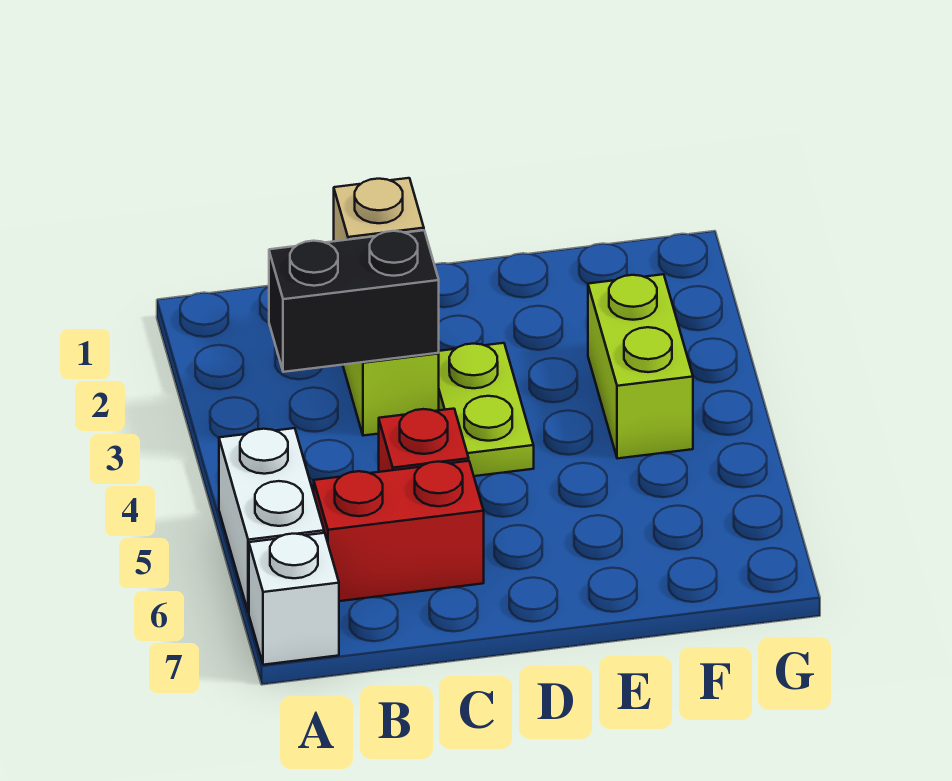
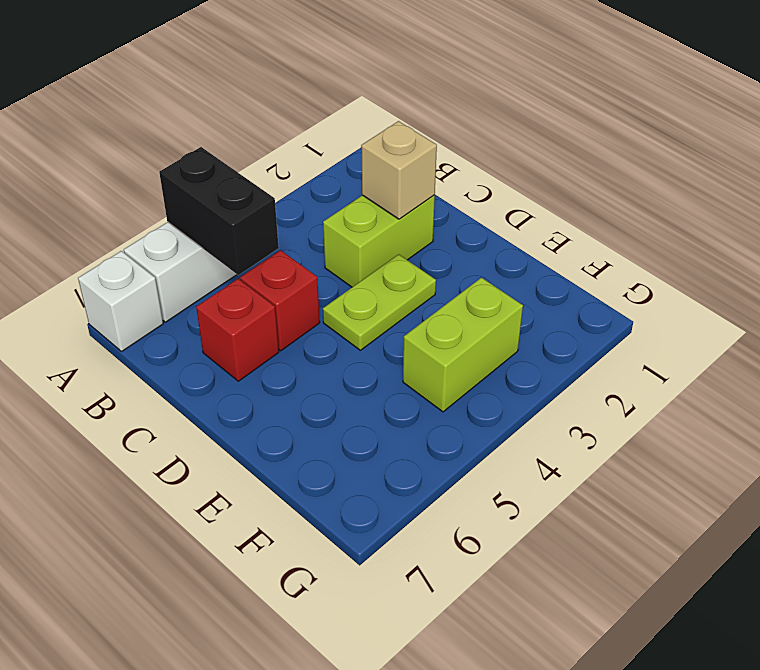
black 1x2 brick [269,230,439,372] -> black 1x2 brick moved to [159,147,279,275]
red 1x2 brick [314,461,484,601] -> red 1x1 brick [196,279,279,381]

